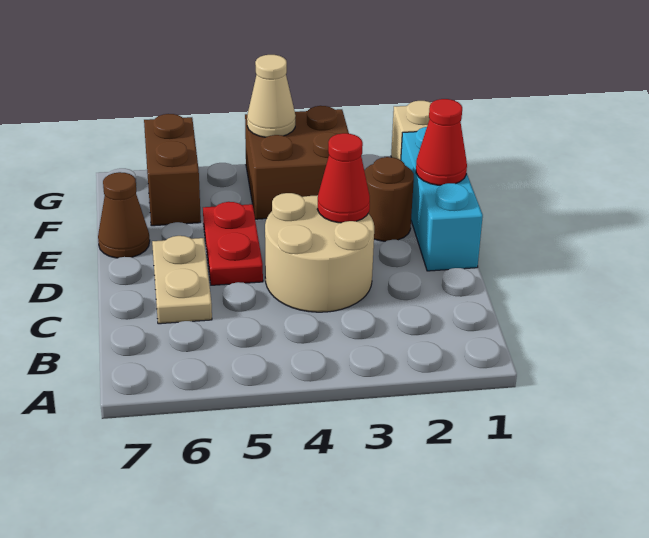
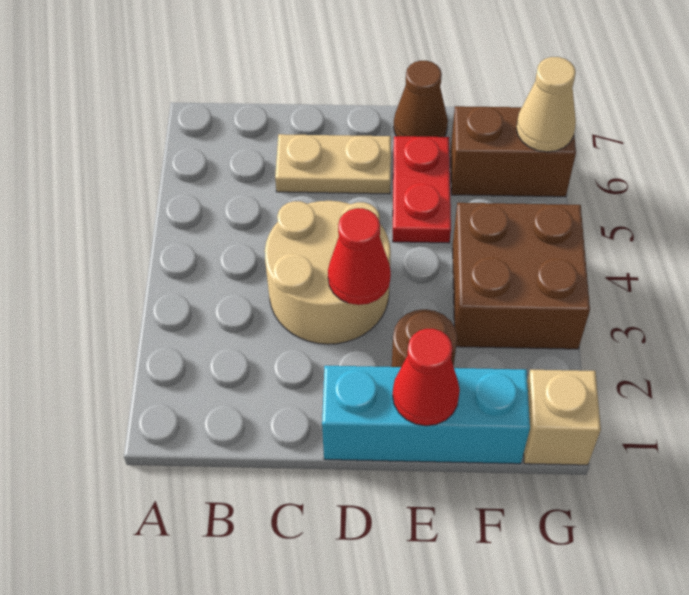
red 1x2 plate [203,202,263,285] -> red 1x2 plate turned to [393,136,451,243]
tan 1x1 cone [247,55,296,137] -> tan 1x1 cone moved to [516,57,576,152]

